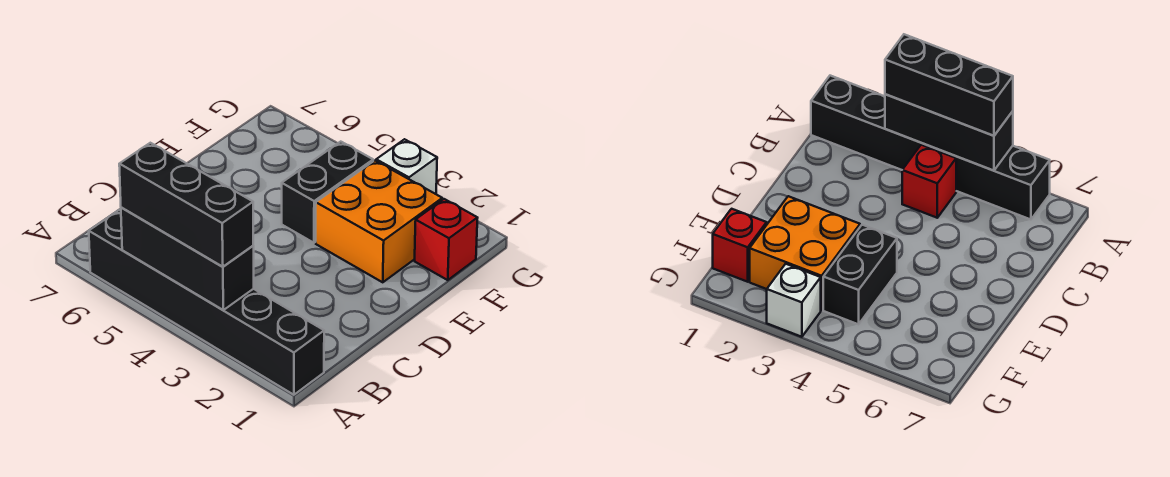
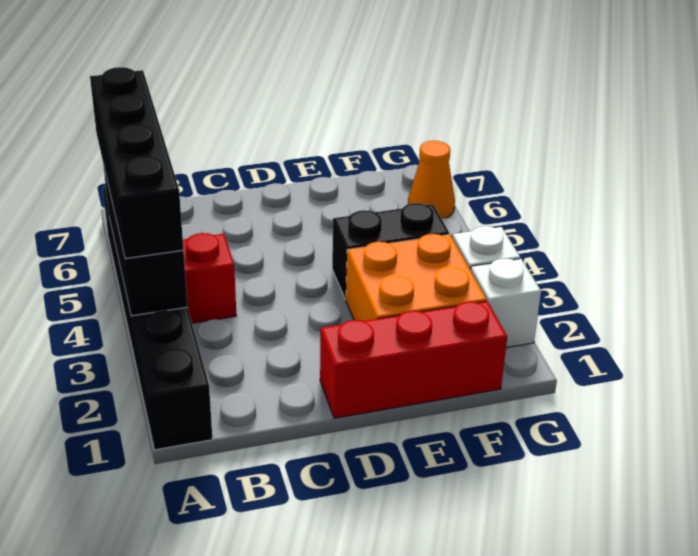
black 1x3 brick [119,143,253,267] -> black 1x4 brick [90,67,183,259]
red 1x1 brick [415,199,477,280] -> red 1x3 brick [320,301,507,418]
none -> white 1x1 brick [471,259,541,348]
none -> orange 1x1 cone [408,141,455,219]

